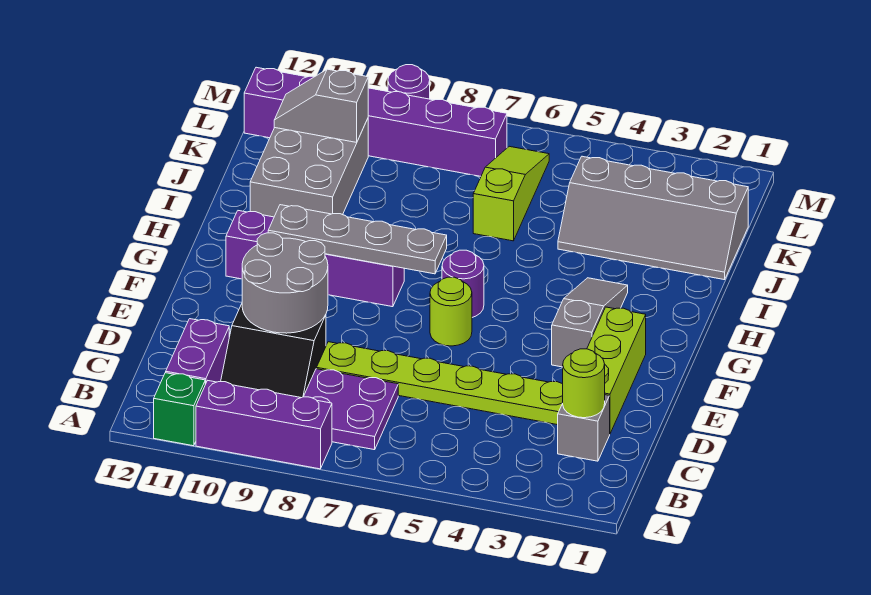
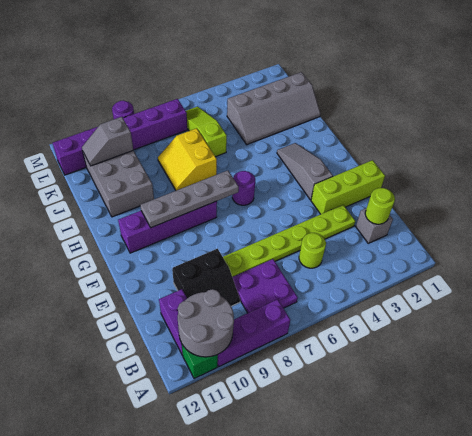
lime 1x3 brick [587,307,646,433] -> lime 1x3 brick turned to [311,160,385,214]
grey 2x2 round brick [242,233,328,333] -> grey 2x2 round brick moved to [178,289,234,357]
lime 1x1 round brick [430,277,472,346] -> lime 1x1 round brick moved to [299,233,326,268]
none -> yellow 2x2 slope [158,128,217,190]

